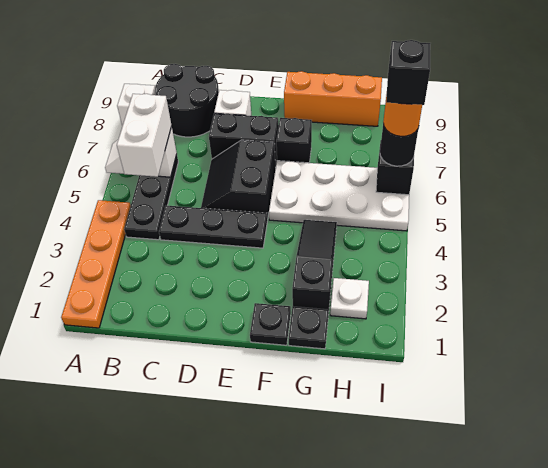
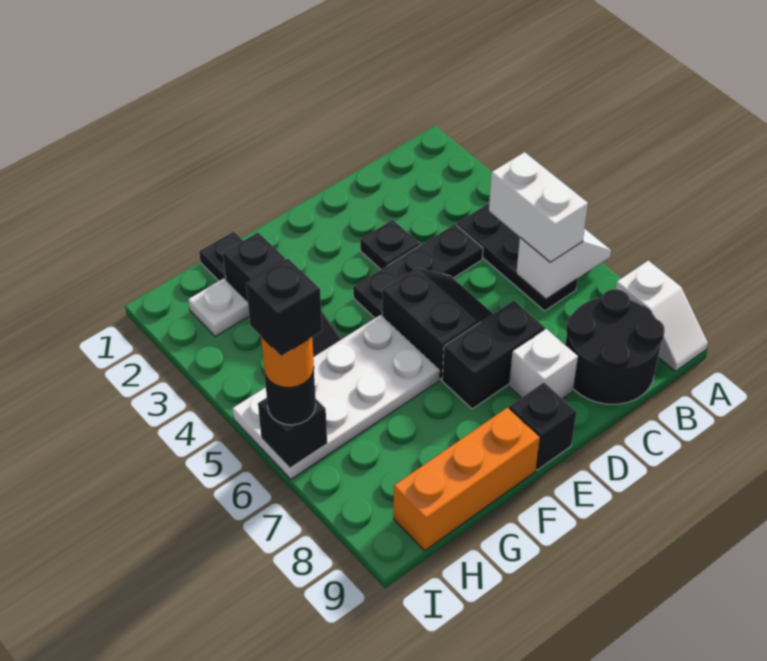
orange 1x4 plate [61,200,131,328] -> none
black 1x1 plate [250,303,291,345] -> black 1x1 plate moved to [360,220,420,269]
black 1x1 brick [276,118,312,163] -> black 1x1 brick moved to [509,383,576,470]

